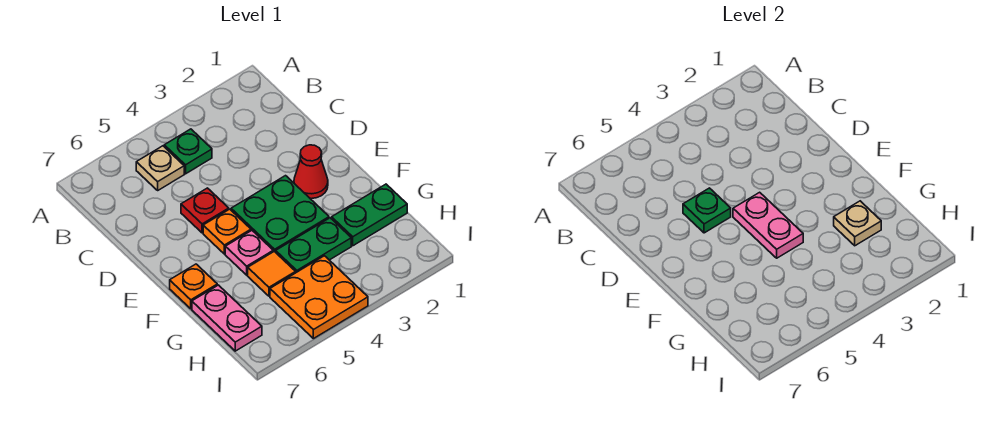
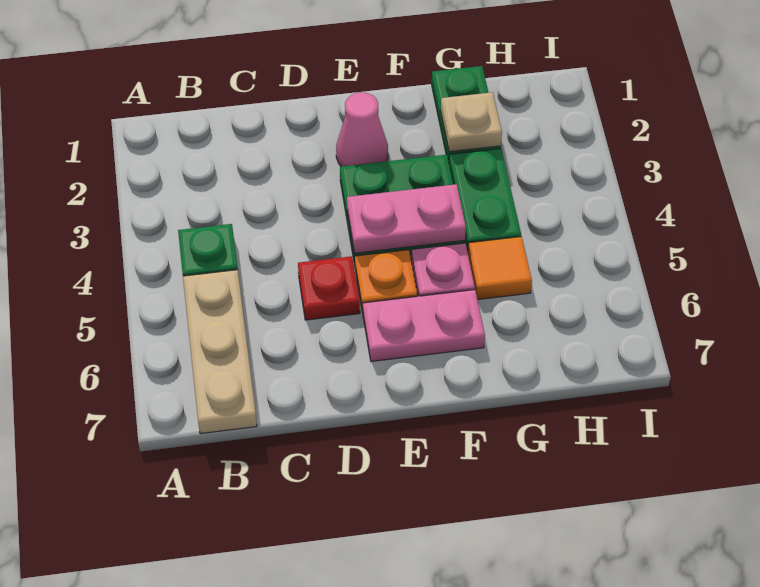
tan 1x1 plate [136,146,184,190] -> tan 1x3 plate [183,270,257,434]
green 1x1 plate [683,188,731,233] -> none
red 1x1 cone [294,145,328,199] -> pink 1x1 cone [336,92,388,167]
orange 1x1 plate [170,264,217,309] -> none
pink 1x2 plate [192,285,262,351] -> pink 1x2 plate moved to [363,290,485,361]
orange 2x2 plate [270,256,368,339] -> none

